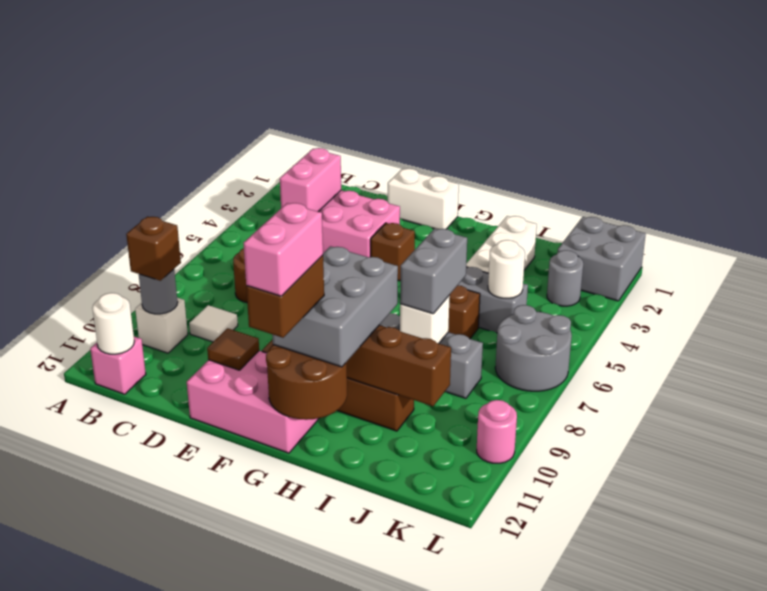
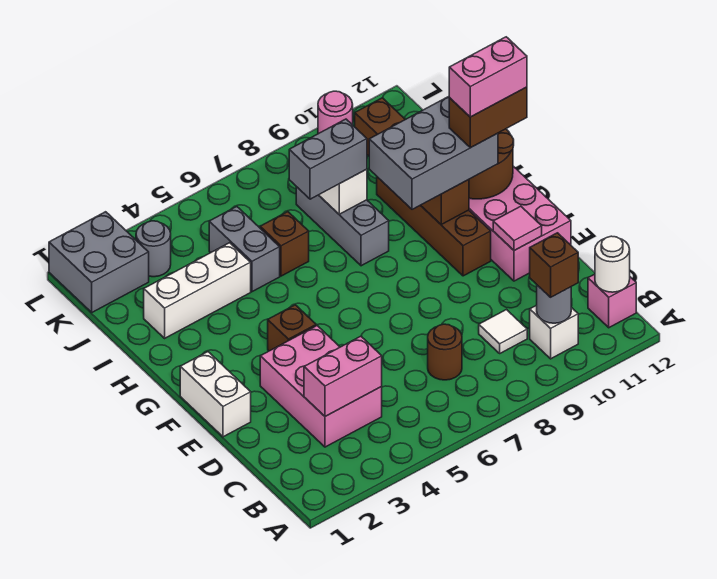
brown 1x1 tile [207,328,259,370] -> pink 1x1 tile [493,206,542,251]
white 1x1 round brick [488,240,525,298] -> none
grey 2x2 round brick [495,305,572,391] -> none

